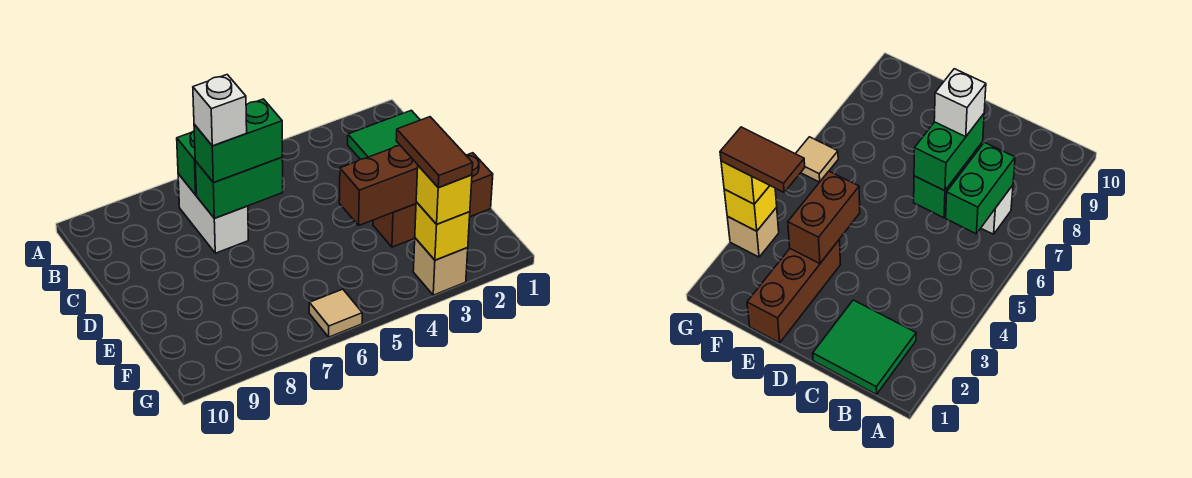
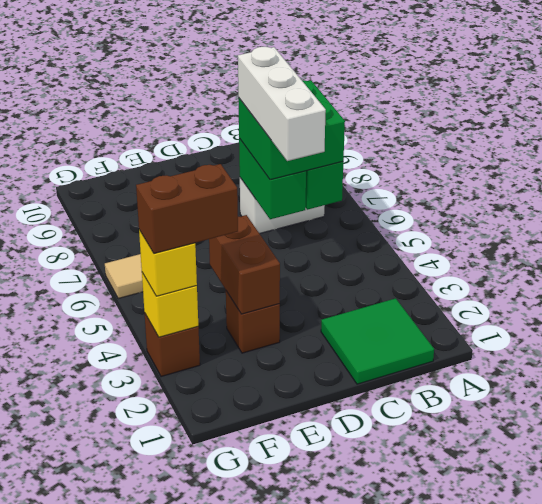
green 1x2 brick [194,99,282,182] -> green 2x2 brick [238,80,345,180]
white 1x1 brick [193,75,247,146] -> white 1x3 brick [238,47,326,161]
brown 1x3 brick [373,153,493,247] -> brown 1x1 brick [226,291,280,353]
brown 1x2 tile [396,117,473,187] -> brown 1x2 brick [136,164,238,254]
tan 1x1 brick [413,238,468,295] -> brown 1x1 brick [145,314,200,377]

